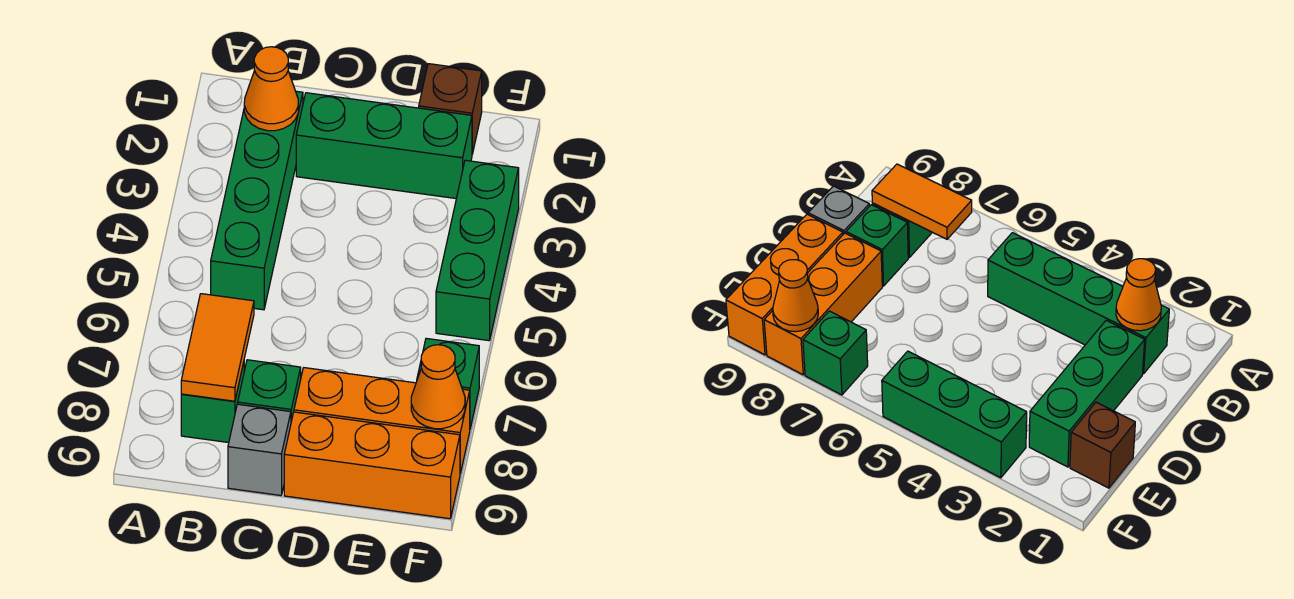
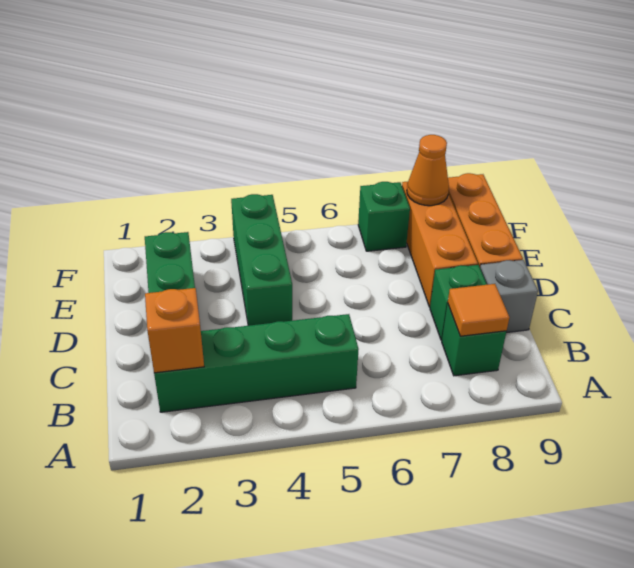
orange 1x1 cone [244,47,298,131] -> orange 1x1 brick [145,288,204,373]
orange 1x2 tile [181,294,254,401] -> orange 1x1 tile [448,284,509,336]
brown 1x1 brick [419,64,482,154] -> none
green 1x3 brick [436,160,519,341] -> green 1x3 brick turned to [231,194,292,326]

